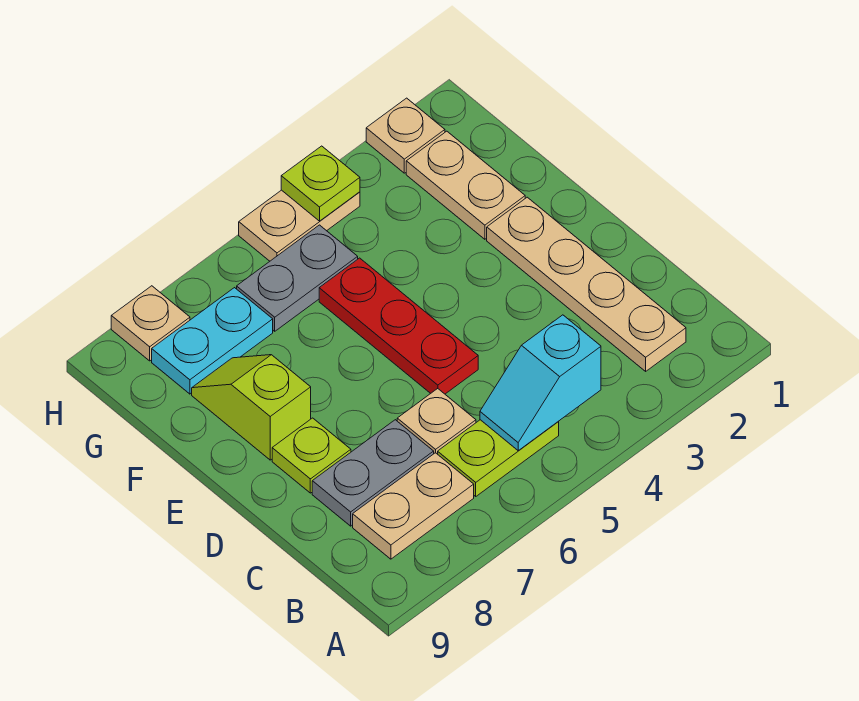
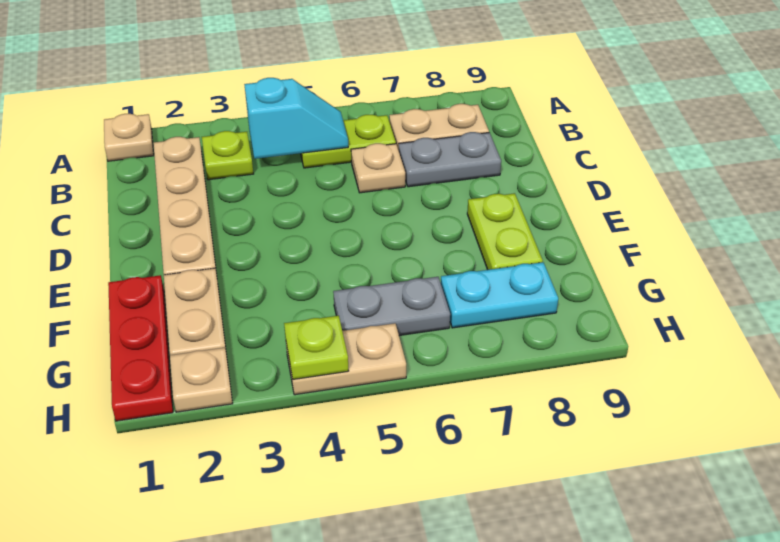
red 1x3 plate [319,258,478,394] -> red 1x3 plate moved to [108,275,173,421]
lime 1x1 plate [272,418,351,493] -> lime 1x1 plate moved to [202,131,253,180]
lime 1x2 slope [192,355,311,460] -> lime 1x2 plate [467,193,543,270]
tan 1x1 plate [111,286,190,361] -> tan 1x1 plate moved to [104,114,154,161]

